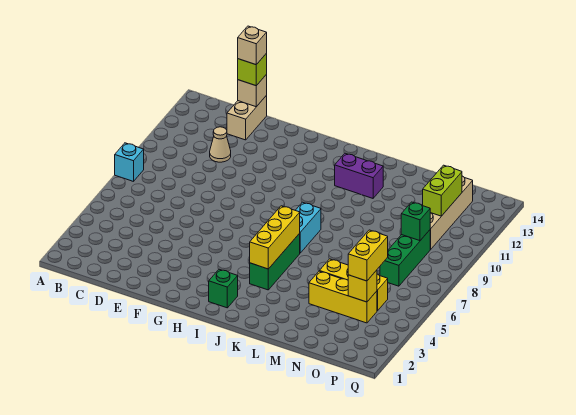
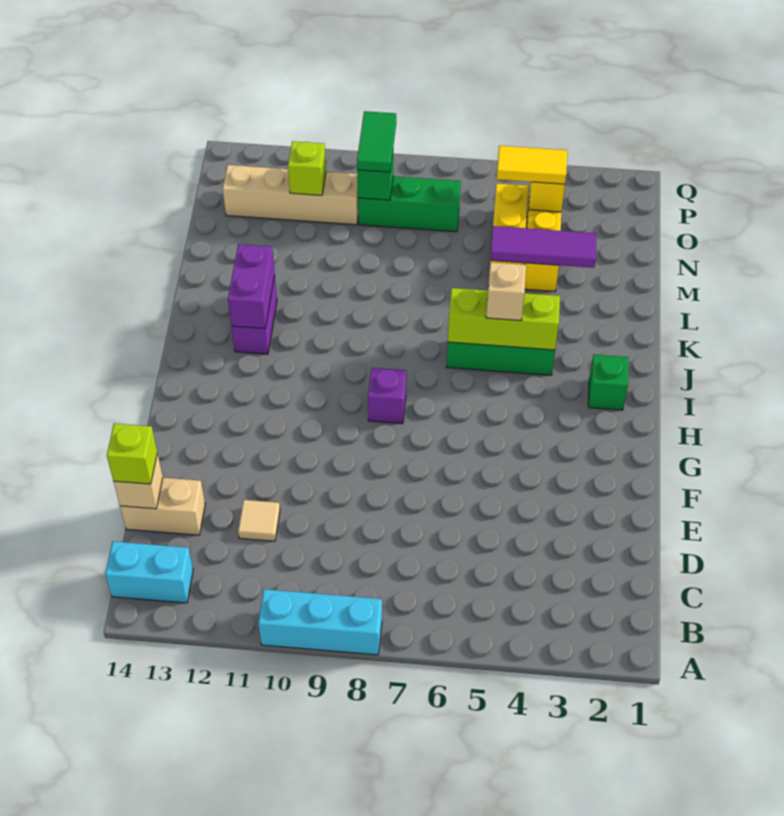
cyan 1x1 brick [115,143,144,182] -> cyan 1x3 brick [258,589,382,655]
tan 1x1 cone [210,127,231,162] -> tan 1x1 tile [238,500,280,541]
tan 1x1 brick [238,26,267,65] -> tan 1x1 brick moved to [486,262,526,321]
none -> purple 1x1 brick [368,368,406,424]
yellow 1x3 brick [250,206,300,269] -> lime 1x3 brick [448,288,560,350]
cyan 1x2 brick [295,202,321,253] -> cyan 1x2 brick moved to [105,542,193,603]
none -> purple 1x2 brick [228,244,275,329]
none -> purple 1x3 tile [490,226,596,268]
yellow 1x2 brick [348,230,388,281] -> yellow 1x2 tile [497,146,567,184]
none -> green 1x2 tile [357,111,396,172]
lime 1x2 brick [423,165,462,216] -> lime 1x1 brick [288,141,326,195]

